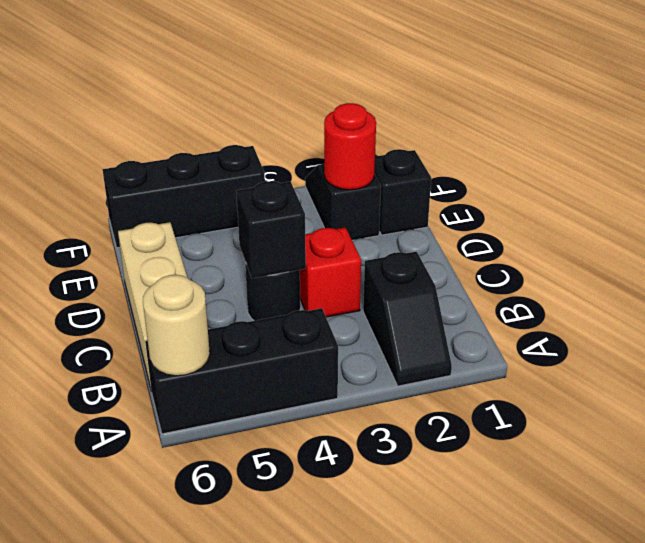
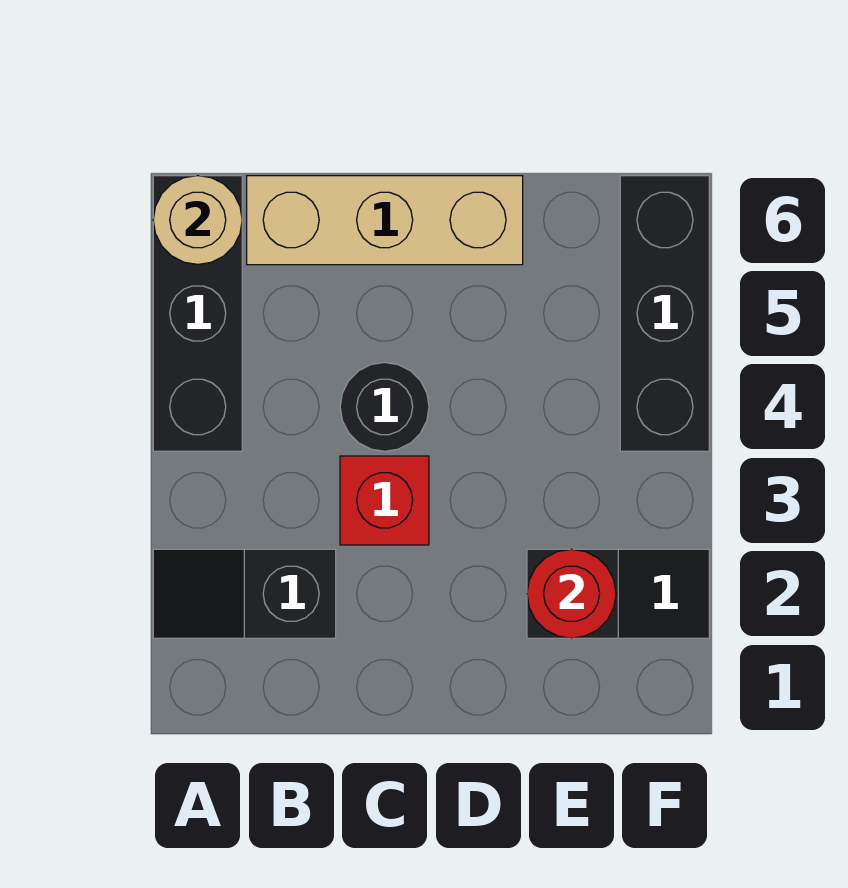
black 1x1 brick [236,181,306,278] -> none
black 1x1 brick [375,149,431,235] -> none

